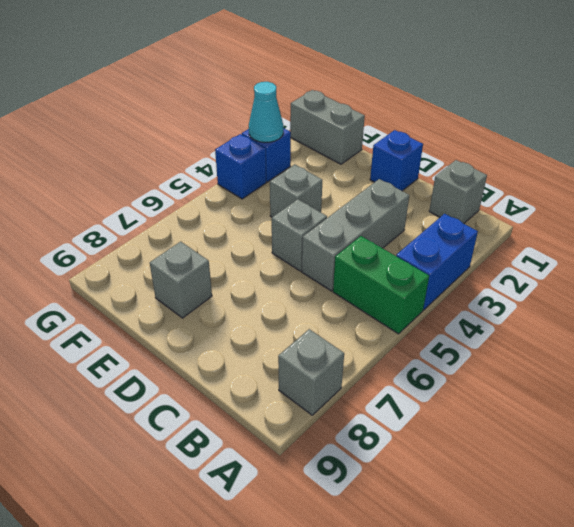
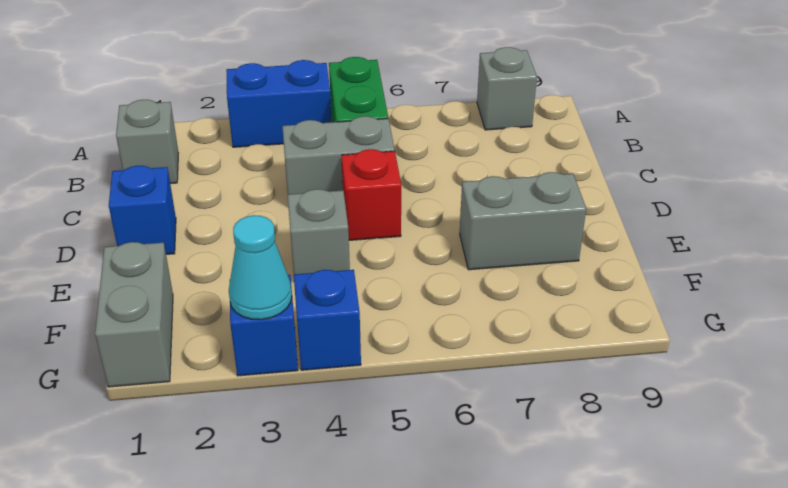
grey 1x3 brick [302,179,409,291] -> grey 1x2 brick [282,116,395,194]
grey 1x1 brick [272,199,327,271] -> red 1x1 brick [342,149,401,240]
grey 1x1 brick [150,242,212,318] -> grey 1x2 brick [460,172,586,270]

